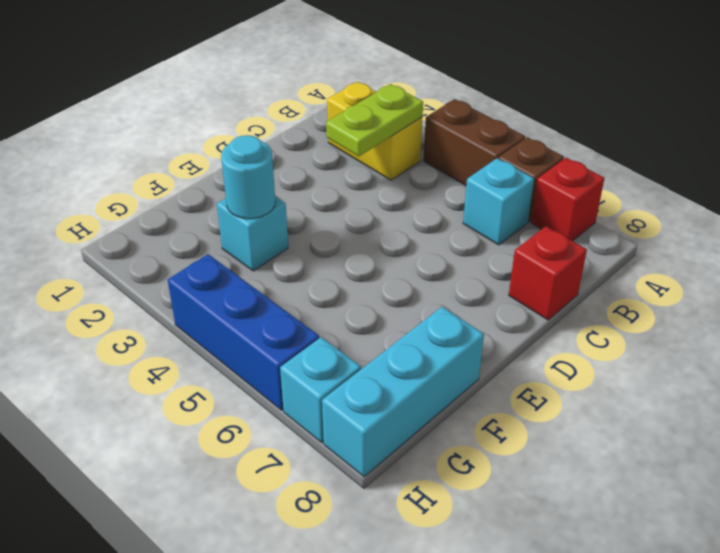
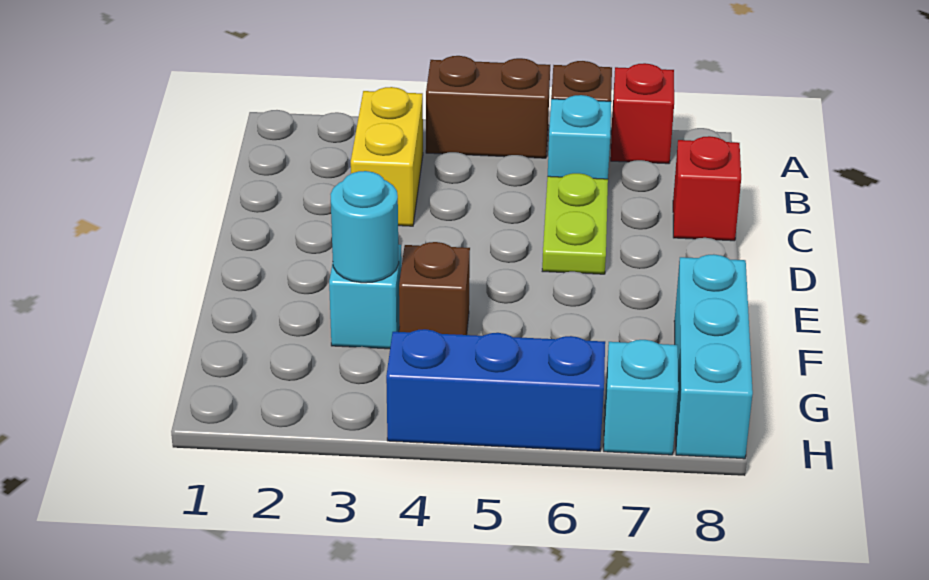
yellow 1x2 brick [327,82,423,180] -> yellow 1x2 brick turned to [351,87,423,226]
lime 1x2 plate [326,84,423,156] -> lime 1x2 plate moved to [542,173,608,274]
none -> brown 1x1 brick [399,242,470,335]

